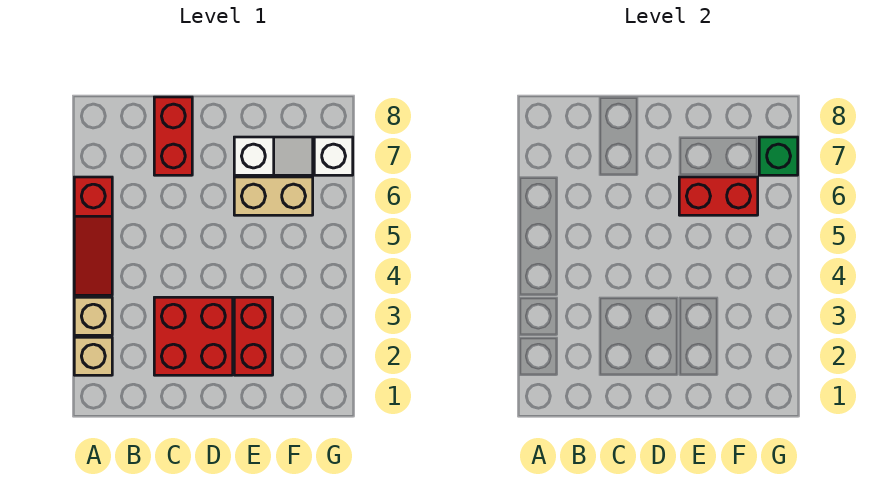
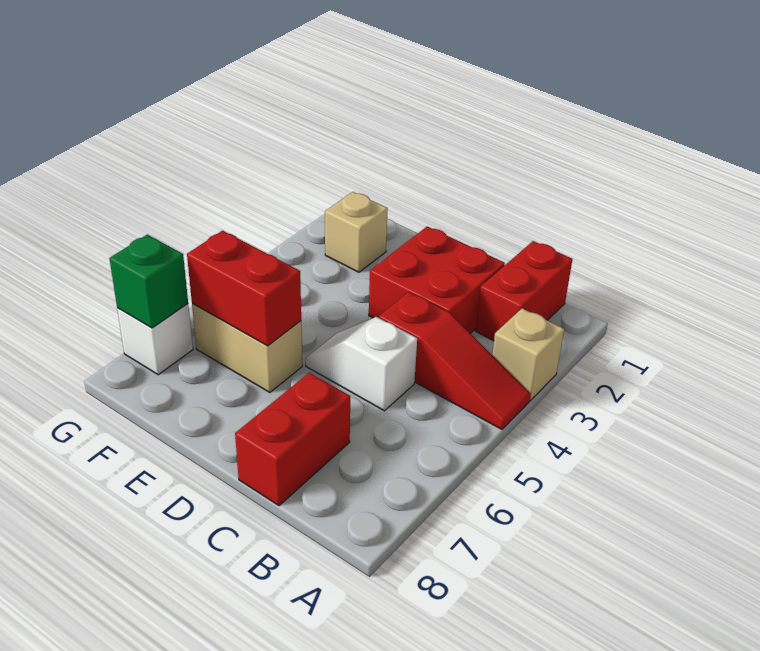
tan 1x1 brick [74,337,112,375] -> tan 1x1 brick moved to [325,192,388,272]
red 1x3 slope [74,177,112,295] -> red 1x3 slope turned to [379,292,530,429]
red 1x2 brick [234,297,273,375] -> red 1x2 brick moved to [476,241,572,341]
white 1x2 slope [234,137,313,175] -> white 1x2 slope moved to [306,317,417,411]

